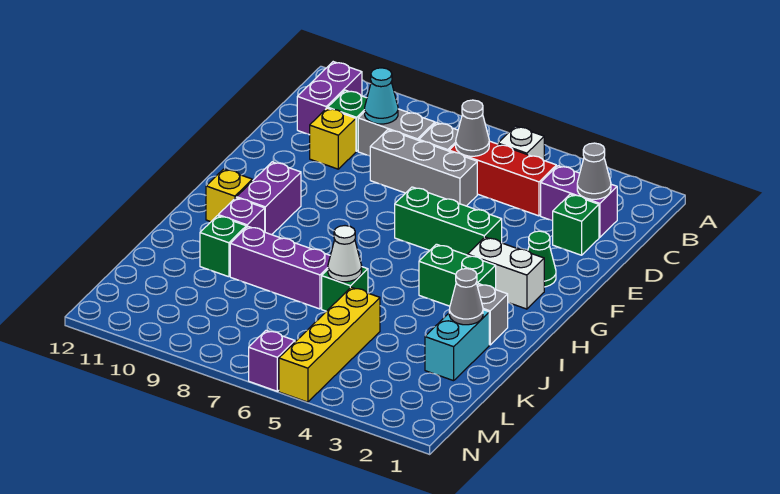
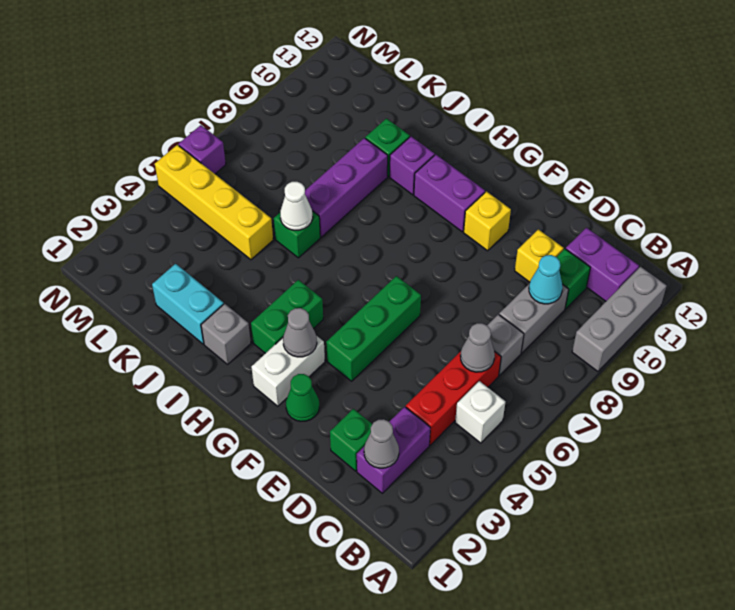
grey 1x3 brick [370,130,477,206] -> grey 1x3 brick moved to [572,267,667,371]
yellow 1x1 brick [206,169,252,222] -> yellow 1x1 brick moved to [464,191,511,251]
grey 1x1 cone [449,269,483,325] -> grey 1x1 cone moved to [283,308,317,357]

